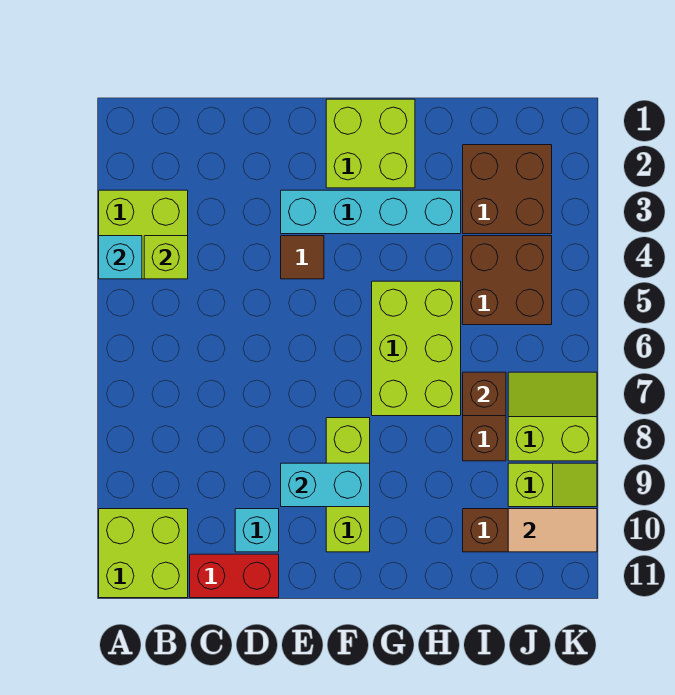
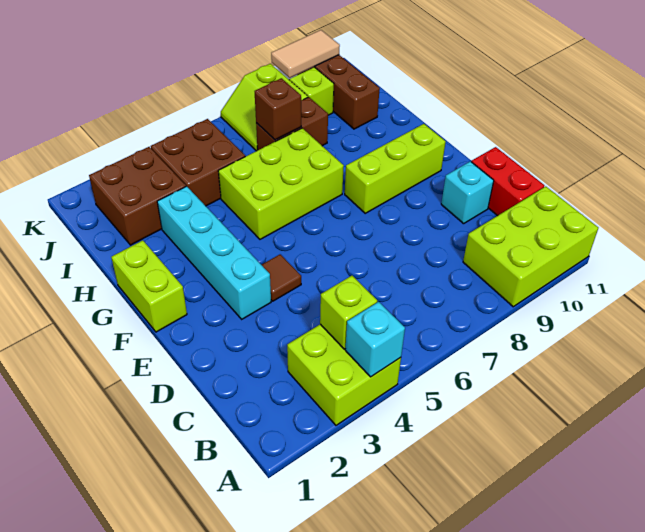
lime 2x2 brick [99,509,188,598] -> lime 2x3 brick [463,186,598,307]
cyan 1x2 brick [281,463,370,507] -> none
lime 2x2 brick [326,99,415,188] -> lime 1x2 brick [111,240,187,332]
tan 1x2 tile [508,509,597,552] -> tan 1x2 tile turned to [271,30,340,78]

